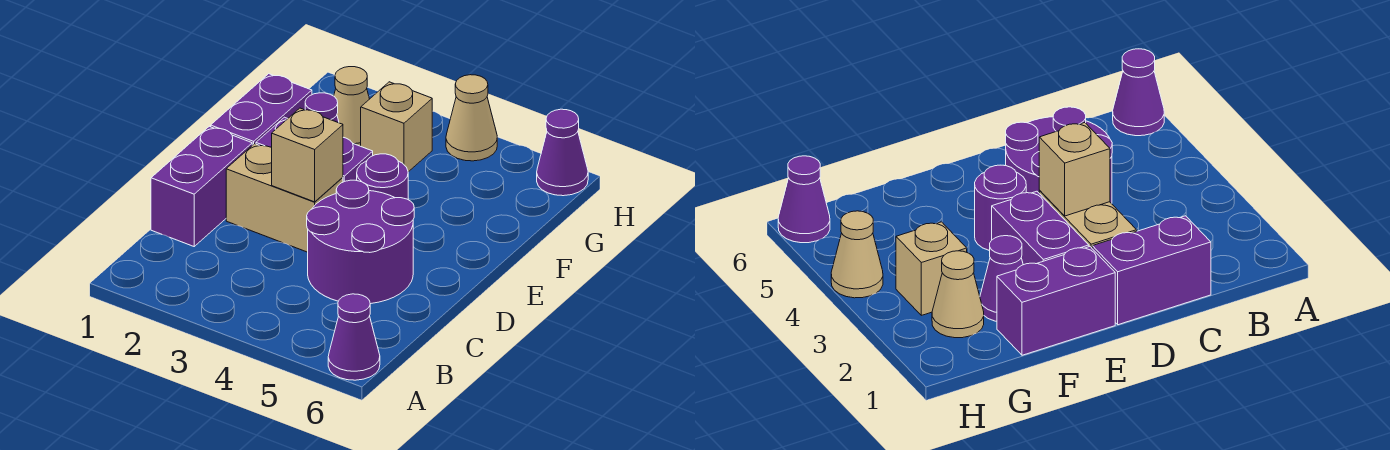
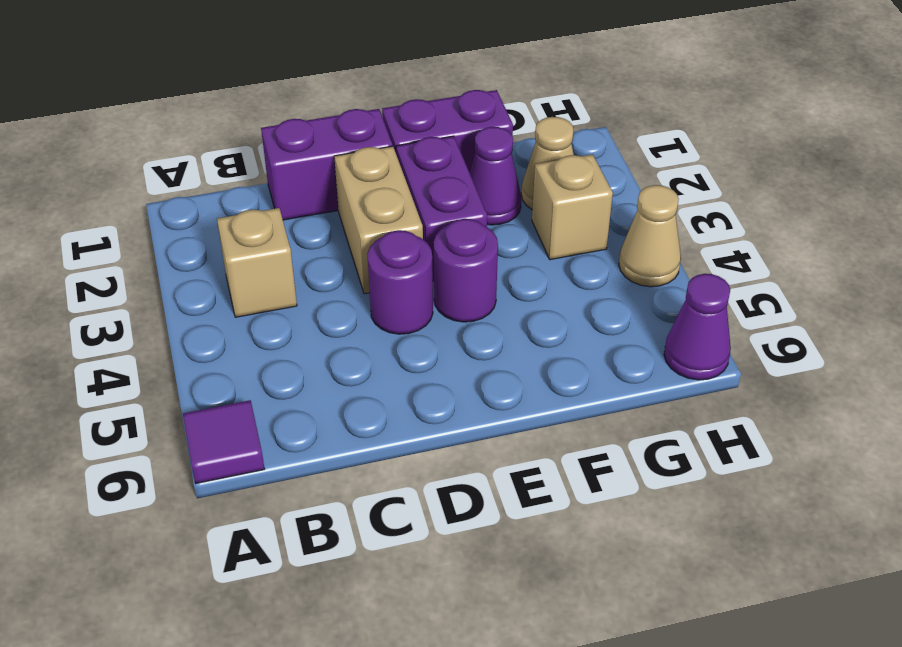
purple 1x1 cone [328,294,380,380] -> purple 1x1 tile [183,400,265,483]
purple 2x2 round brick [307,180,414,304] -> purple 1x1 round brick [367,230,433,334]
tan 1x1 brick [272,108,343,202] -> tan 1x1 brick moved to [217,208,297,317]

